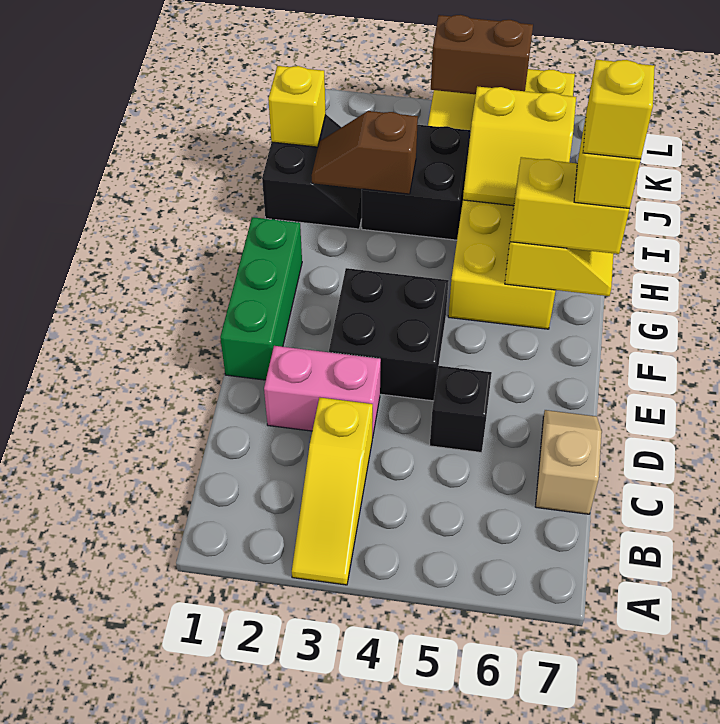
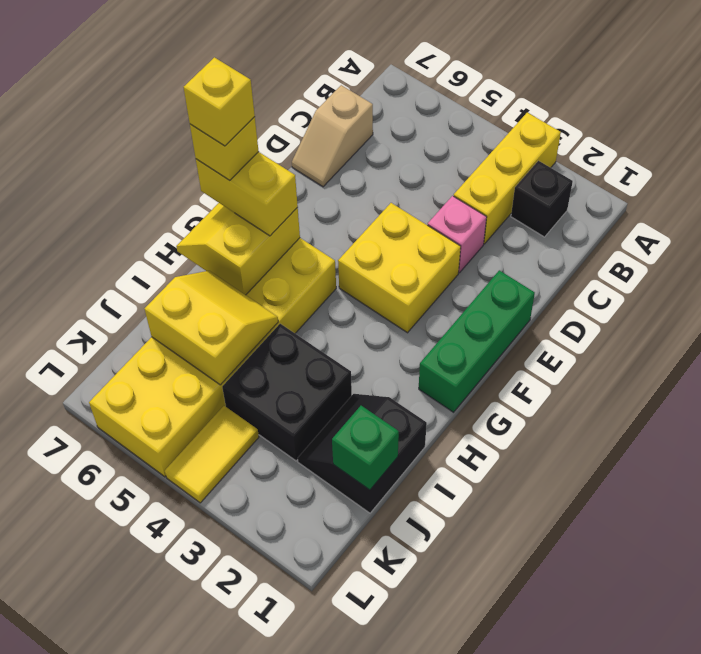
yellow 1x3 slope [292,397,373,585] -> yellow 1x3 brick [454,113,561,244]
pink 1x2 brick [264,346,381,438] -> pink 1x1 brick [428,196,487,273]
black 1x1 brick [430,366,492,453] -> black 1x1 brick moved to [511,161,573,237]
black 2x2 brick [329,268,449,401] -> yellow 2x2 brick [338,203,461,333]
brown 1x2 slope [311,111,418,194] -> none
yellow 1x1 brick [268,66,326,147] -> green 1x1 brick [332,406,399,490]
brown 1x2 brick [431,15,533,94] -> none

